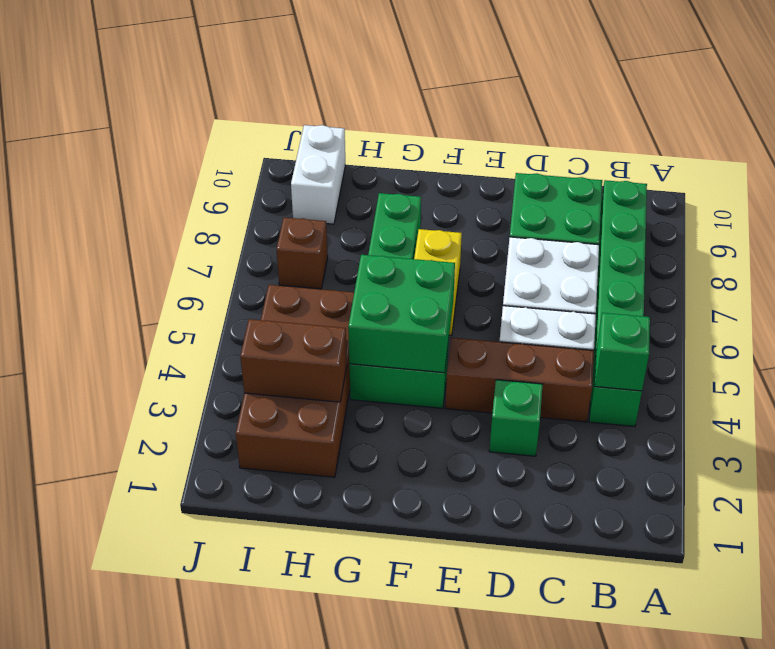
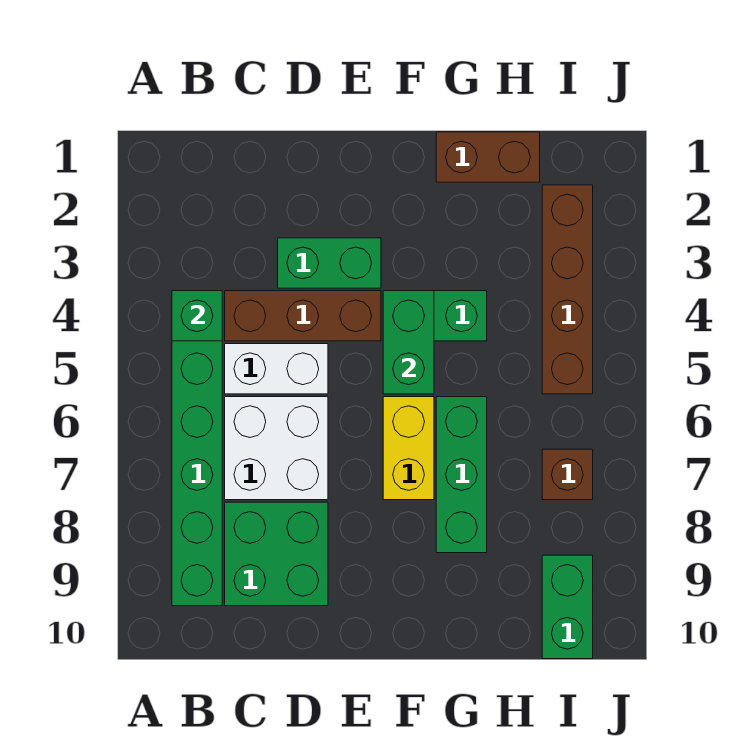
green 1x1 brick [489,380,543,456] -> green 1x2 brick [278,238,381,288]
green 2x2 brick [348,255,455,373] -> green 1x2 brick [383,291,434,394]
brown 2x4 brick [236,285,354,477] -> brown 1x4 brick [542,185,593,394]
brown 1x2 brick [240,319,347,402] -> brown 1x2 brick moved to [436,132,540,182]
white 1x2 brick [291,125,345,224] -> green 1x2 brick [542,555,593,659]

